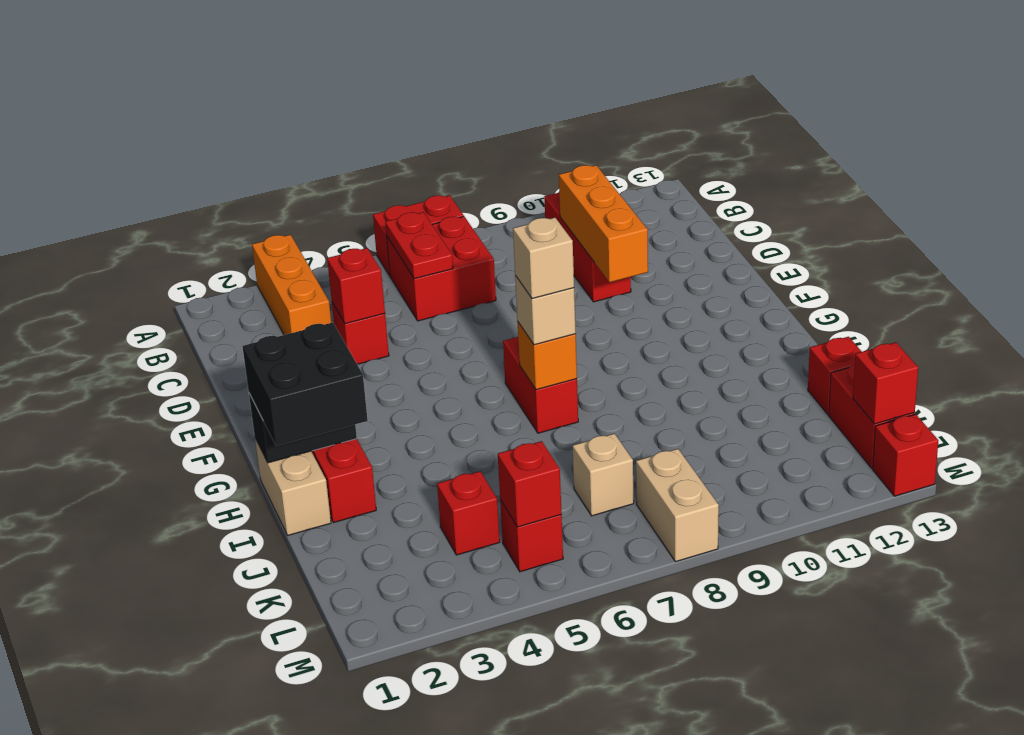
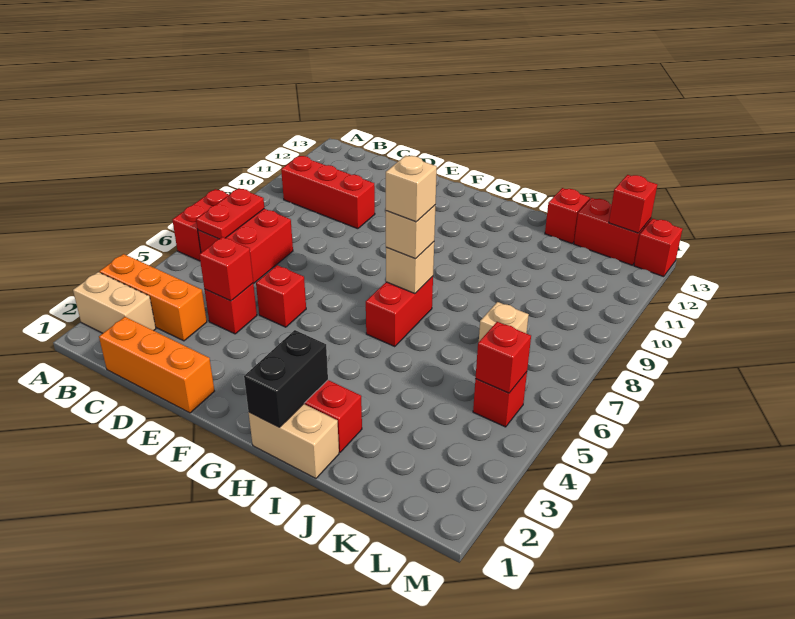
red 1x2 plate [385,212,453,279] -> red 1x2 plate turned to [196,188,264,239]
orange 1x3 brick [559,165,648,282] -> orange 1x3 brick moved to [99,317,214,413]
red 1x2 brick [503,337,578,433] -> red 1x2 brick turned to [366,276,433,347]
black 2x2 brick [242,323,368,446] -> none
orange 1x1 brick [518,322,577,390] -> tan 1x1 brick [386,242,434,294]
red 1x1 brick [437,471,500,555] -> red 1x1 brick moved to [256,265,306,327]
tan 1x2 brick [636,449,719,562] -> tan 1x2 brick moved to [73,272,156,333]

